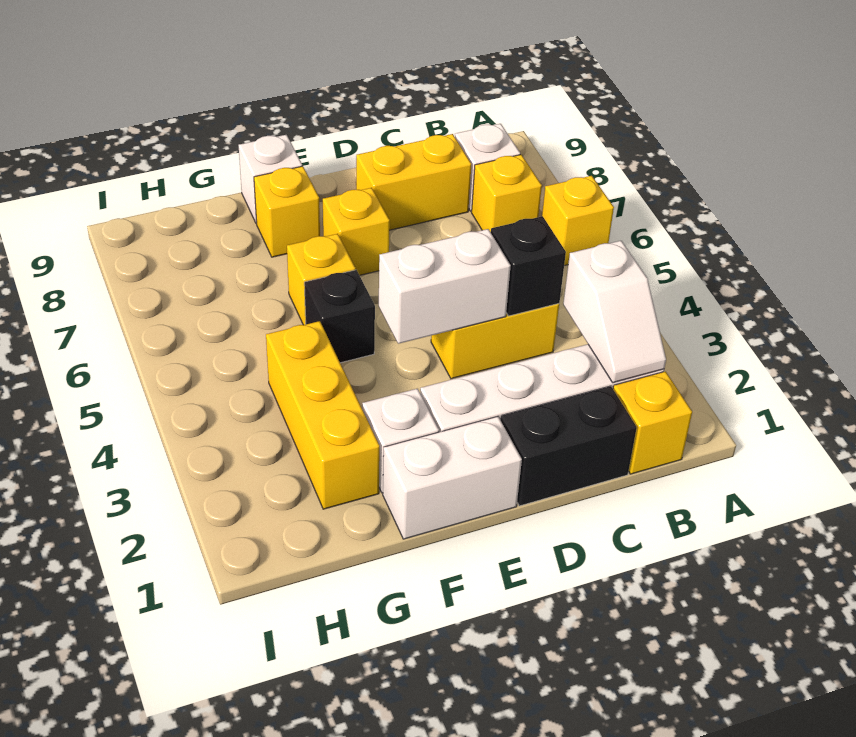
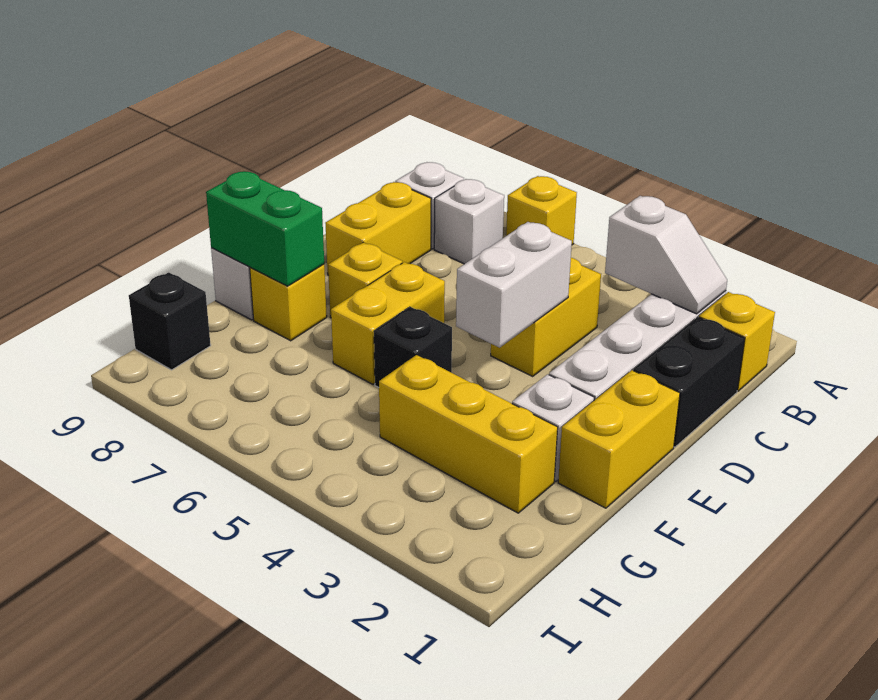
yellow 1x1 brick [472,155,542,232] -> white 1x1 brick [434,179,504,264]
black 1x1 brick [491,216,566,316] -> black 1x1 brick moved to [129,272,211,370]
white 1x2 brick [383,417,522,539] -> yellow 1x2 brick [558,370,680,508]
yellow 1x1 brick [287,234,356,325] -> yellow 1x2 brick [331,262,445,384]
none -> green 1x2 brick [206,171,324,286]

